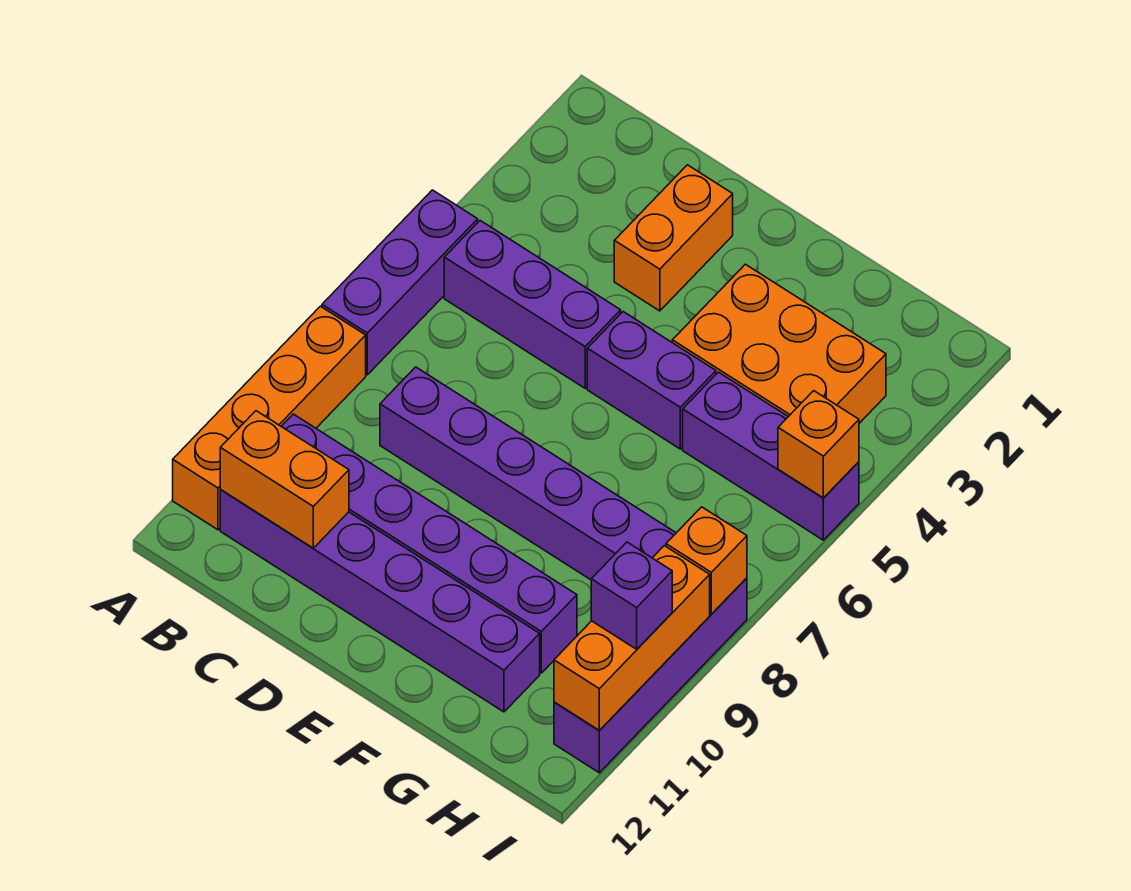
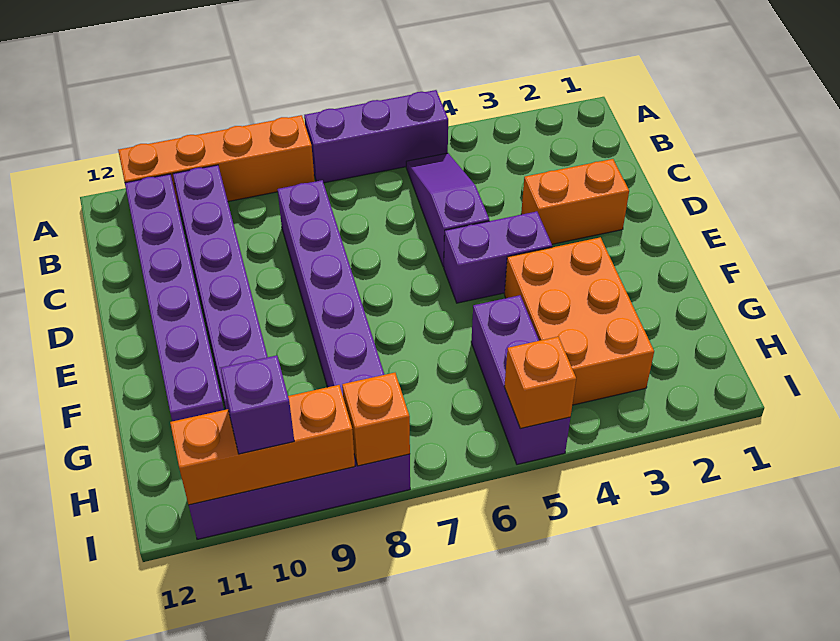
purple 1x3 brick [444,221,621,388] -> purple 1x3 slope [406,153,489,267]
orange 1x2 brick [220,411,349,548] -> none
purple 1x2 brick [587,312,716,449] -> purple 1x2 brick turned to [444,212,552,303]

